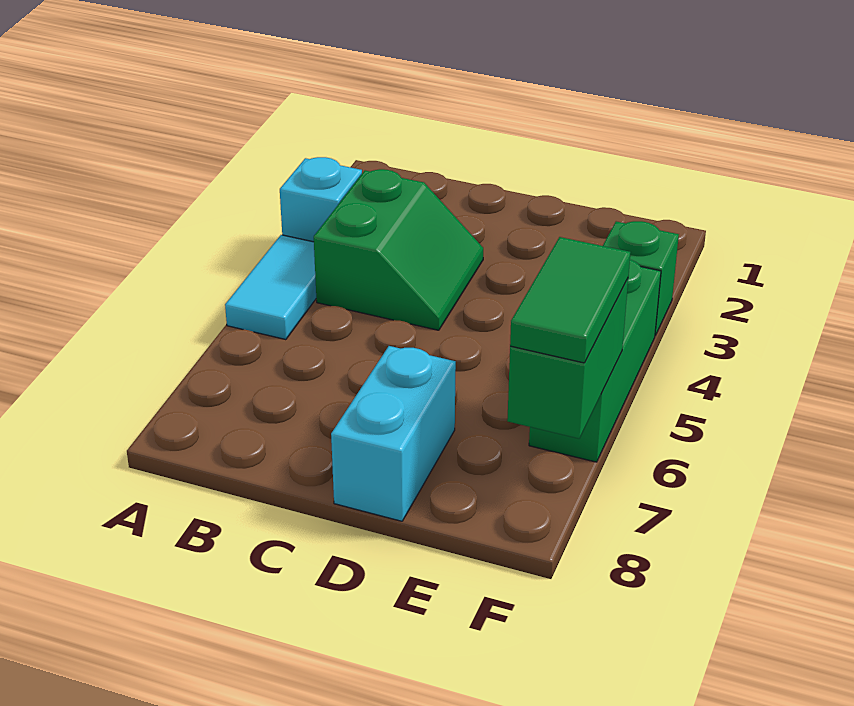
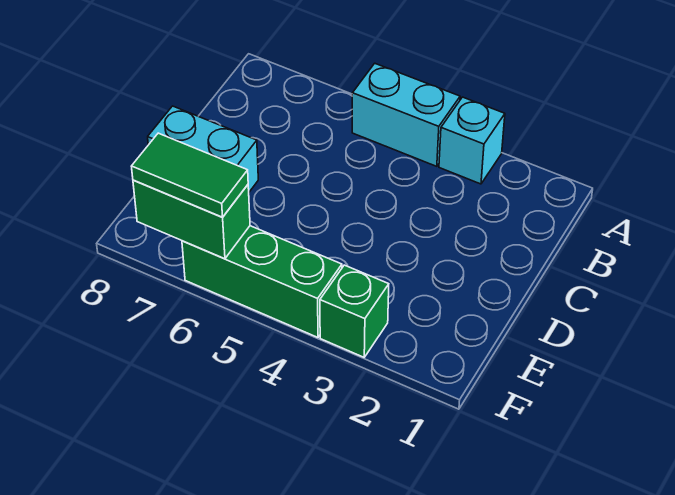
cyan 1x2 tile [225,235,316,340] -> cyan 1x2 brick [352,63,460,166]
green 2x2 slope [314,169,483,330] -> none

